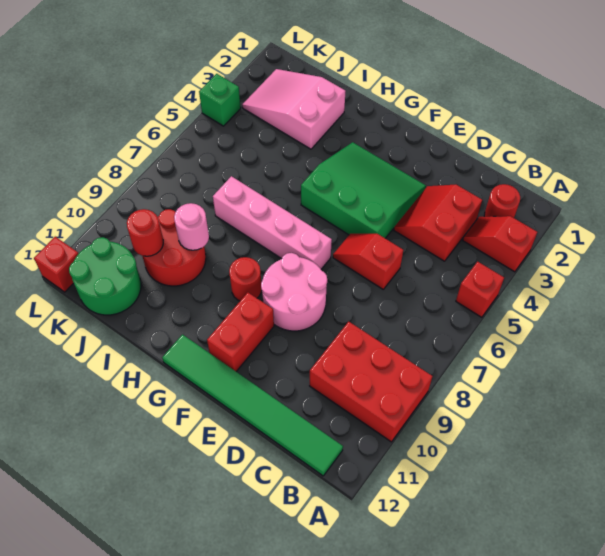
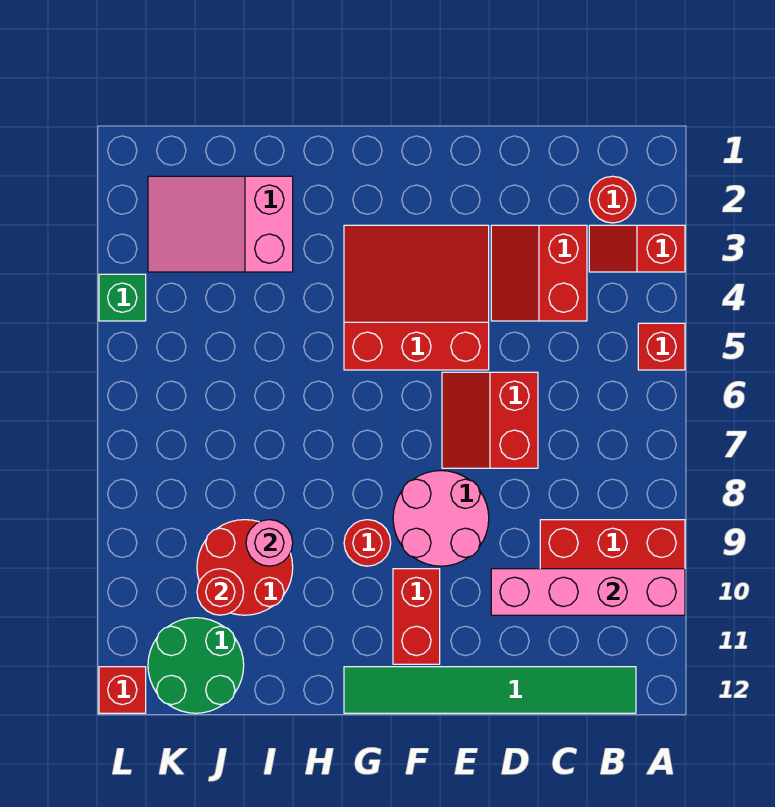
red 1x2 slope [333,234,403,289] -> red 2x2 slope [442,372,538,468]
green 3x3 slope [301,142,426,238] -> red 3x3 slope [344,225,489,370]
pink 1x4 brick [213,176,332,269] -> pink 1x4 brick moved to [491,569,685,615]

